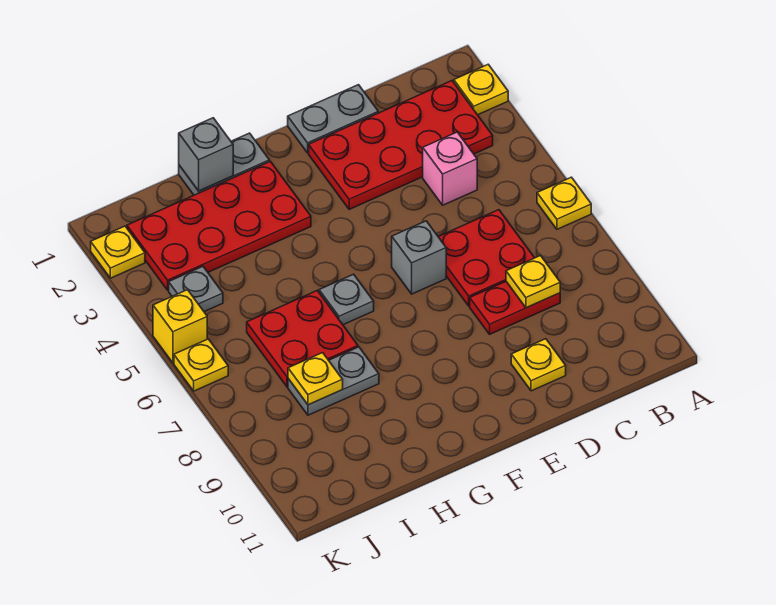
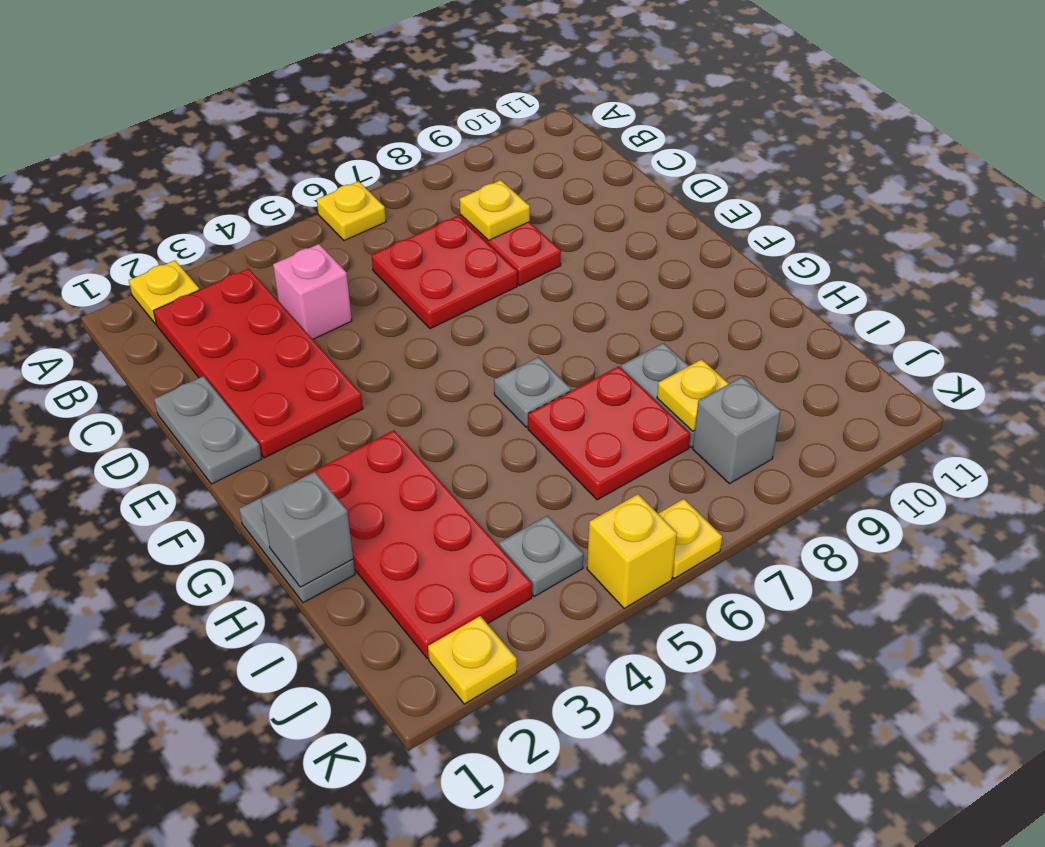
yellow 1x1 plate [511,339,566,391] -> none
grey 1x1 brick [392,221,446,294] -> grey 1x1 brick moved to [693,377,781,484]

